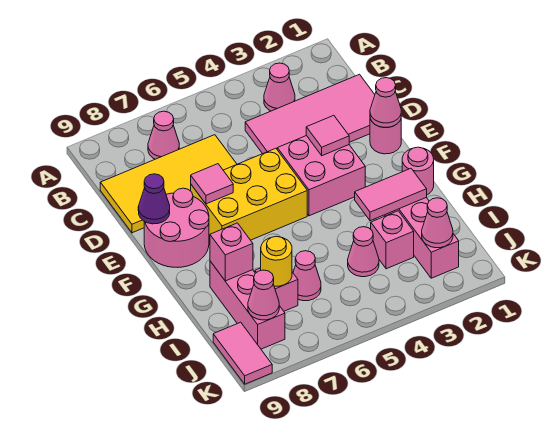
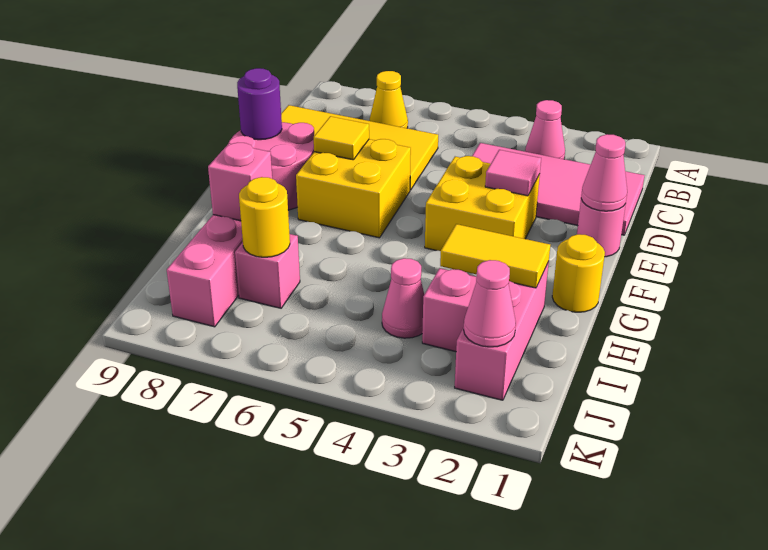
pink 1x1 cone [148,111,179,159] -> yellow 1x1 cone [370,71,408,128]
pink 2x2 brick [277,136,365,216] -> yellow 2x2 brick [425,156,540,251]
yellow 2x3 brick [191,148,307,240] -> yellow 2x2 brick [296,139,411,238]
pink 1x1 tile [191,164,233,204] -> yellow 1x1 tile [314,116,369,160]
purple 1x1 cone [138,174,170,224] -> purple 1x1 round brick [237,68,282,140]
pink 1x1 round brick [402,147,434,195] -> yellow 1x1 round brick [552,234,605,312]
pink 1x2 tile [355,168,427,221] -> yellow 1x2 tile [440,224,550,288]
pink 1x1 cone [293,251,321,301] -> none
pink 1x1 cone [248,270,279,320] -> none
pink 1x2 tile [213,322,272,384] -> none

